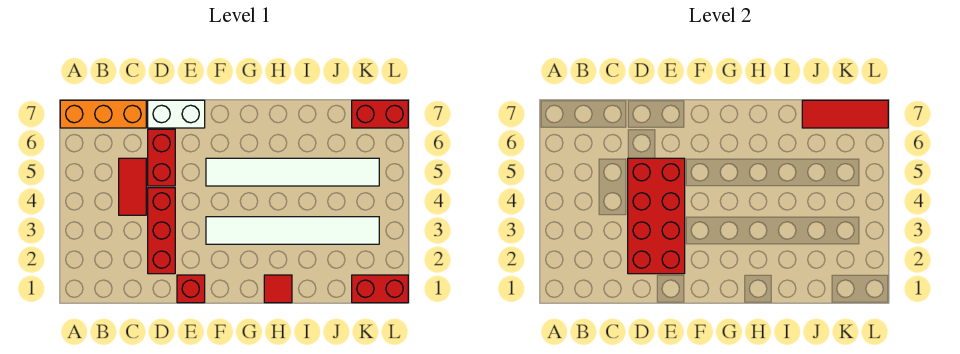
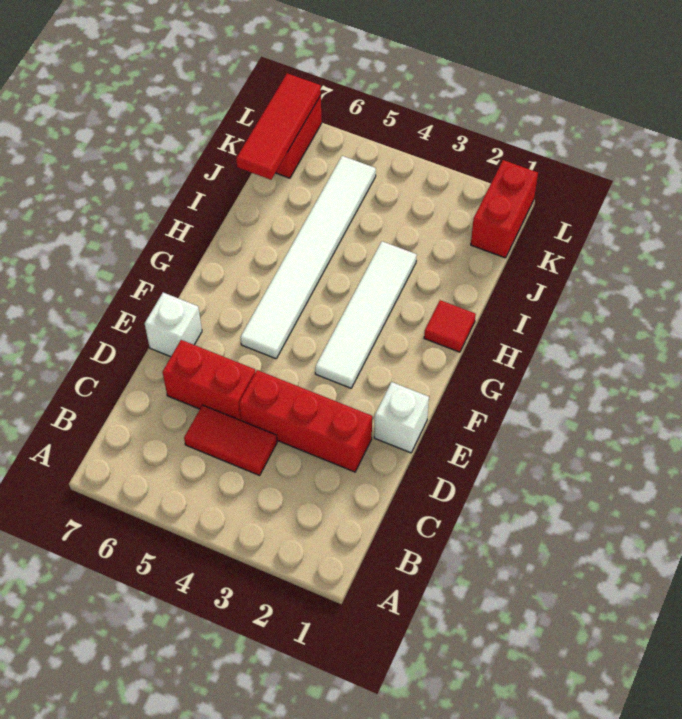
orange 1x3 brick [60,100,146,128] -> none
red 2x4 brick [628,158,685,274] -> none
white 1x2 brick [148,100,205,128] -> white 1x1 brick [145,293,202,357]
red 1x1 brick [177,275,205,303] -> white 1x1 brick [374,382,429,453]
white 1x6 tile [206,217,379,244] -> white 1x4 tile [315,241,417,388]

